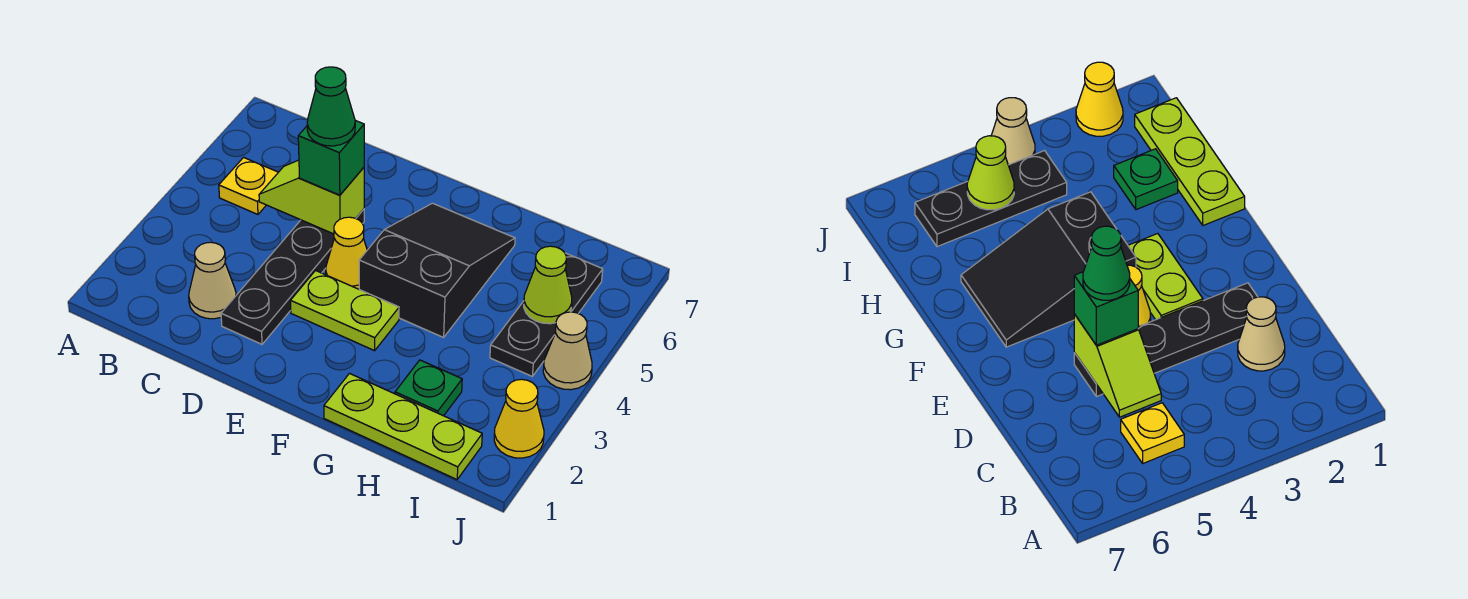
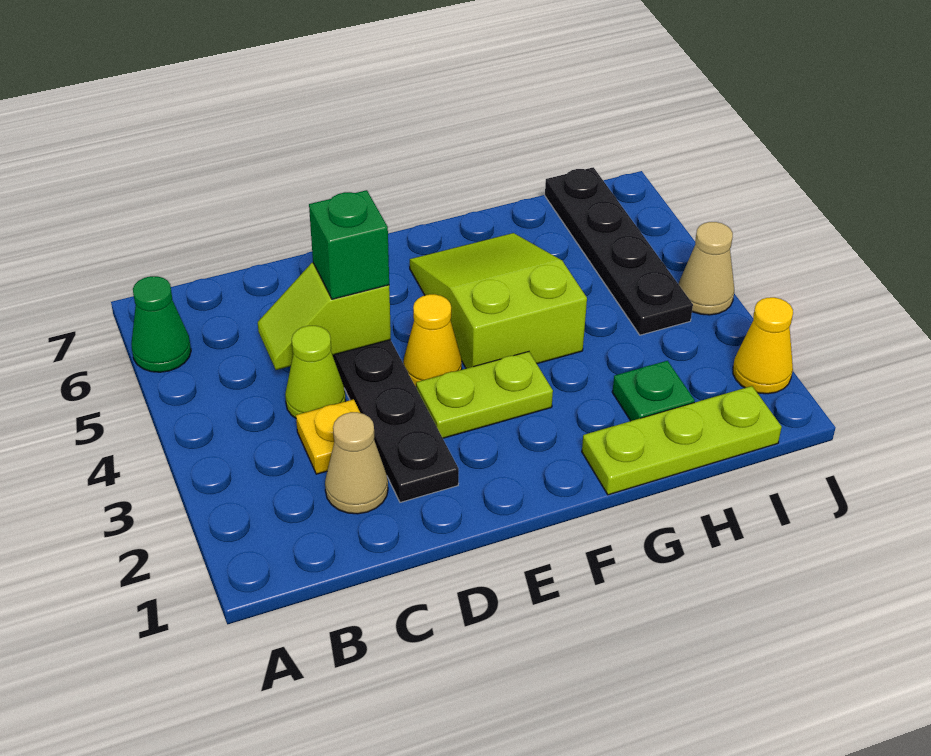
yellow 1x1 plate [219,157,278,214] -> yellow 1x1 plate moved to [296,399,360,474]
green 1x1 cone [307,67,355,146] -> green 1x1 cone moved to [131,276,191,372]
black 2x3 slope [359,203,515,337] -> lime 2x3 slope [410,233,587,368]
black 1x3 plate [490,253,603,376] -> black 1x4 plate [545,167,693,335]
lime 1x1 cone [524,246,572,324] -> lime 1x1 cone moved to [285,326,346,418]

